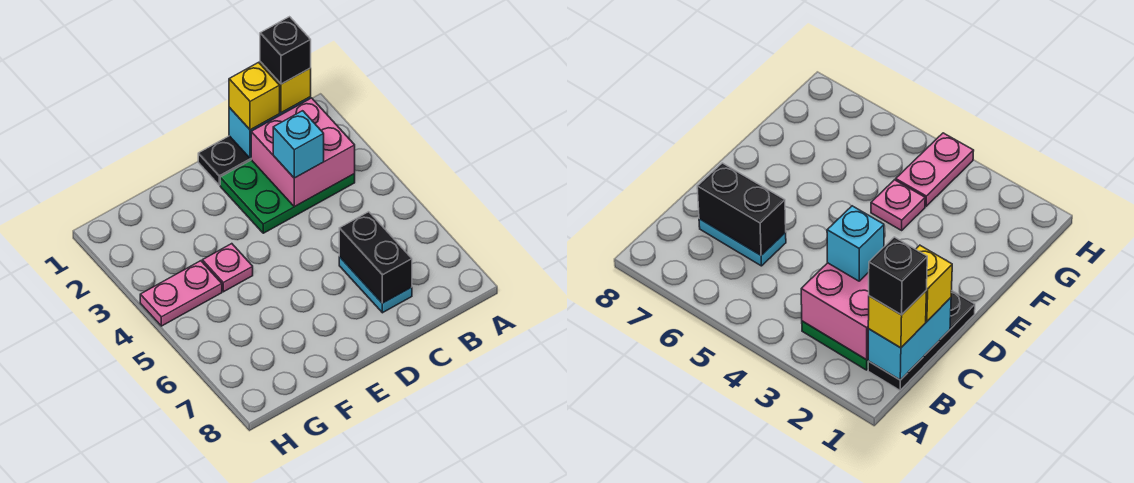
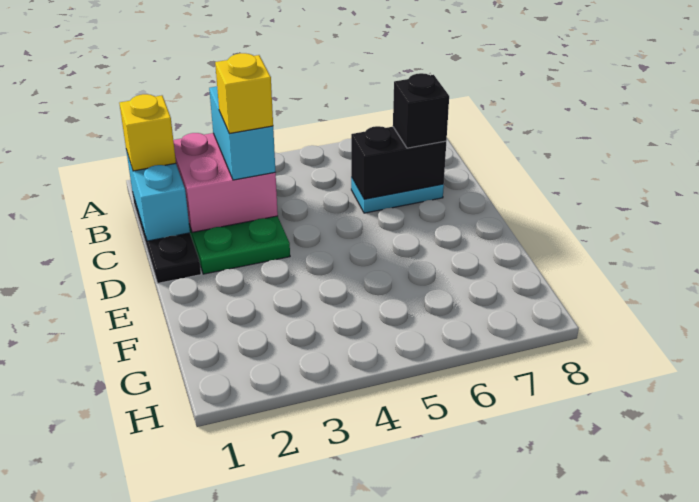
black 1x1 brick [260,17,311,84] -> black 1x1 brick moved to [393,73,449,148]
yellow 1x1 brick [229,62,280,130] -> yellow 1x1 brick moved to [215,53,273,134]
cyan 1x1 brick [273,111,324,178] -> cyan 1x2 brick [209,87,276,180]
pink 1x1 plate [202,244,253,292] -> none
pink 1x2 plate [140,261,222,326] -> none

